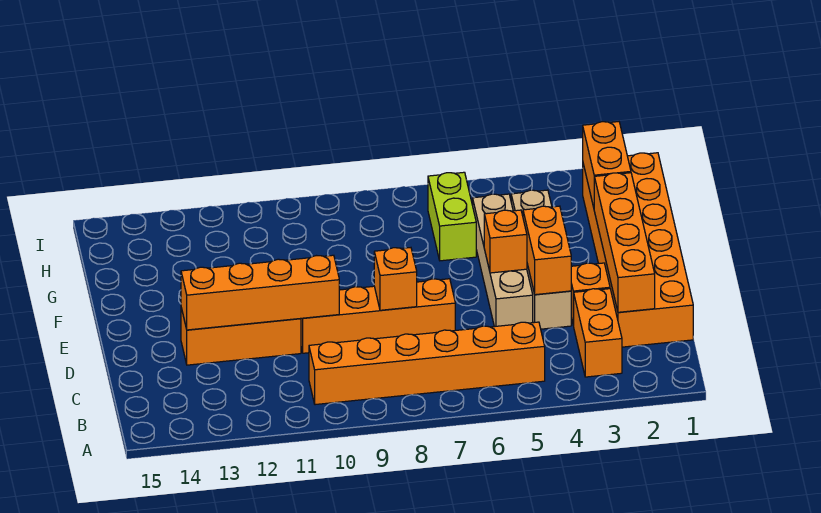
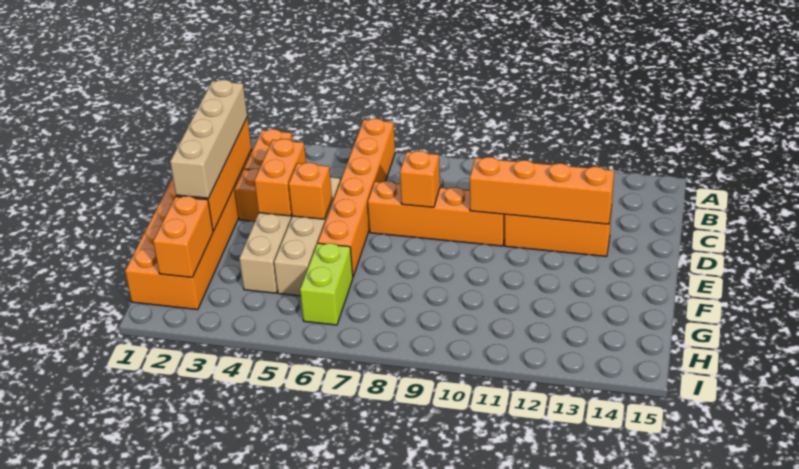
orange 1x6 brick [309,322,545,405] -> orange 1x6 brick turned to [318,119,395,276]
none -> tan 1x4 brick [170,80,247,198]

